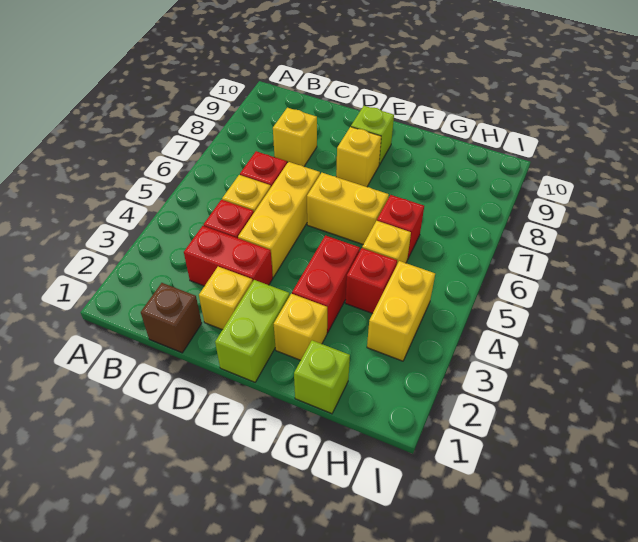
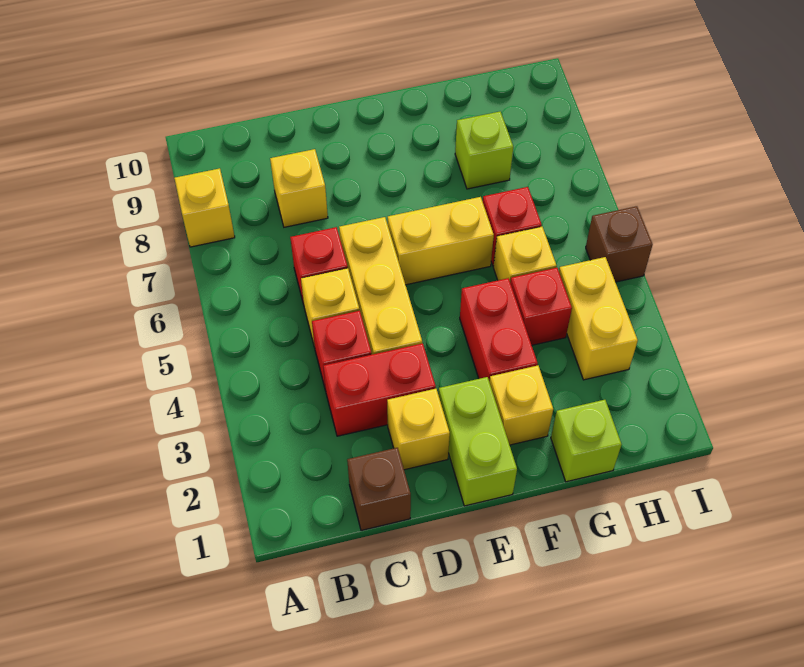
yellow 1x1 brick [336,127,381,187] -> yellow 1x1 brick moved to [174,168,235,247]
lime 1x1 brick [351,106,394,165] -> lime 1x1 brick moved to [455,112,513,189]
none -> brown 1x1 brick [586,206,653,282]

